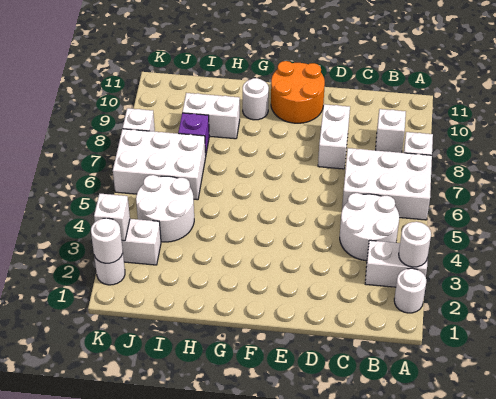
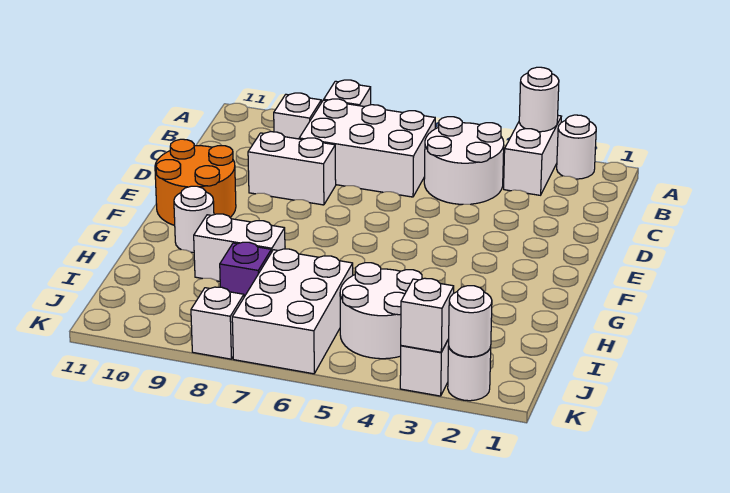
white 2x3 brick [342,148,432,220] -> white 2x3 brick turned to [299,99,435,197]
white 1x2 brick [182,93,240,139] -> white 1x2 brick turned to [194,214,285,281]

